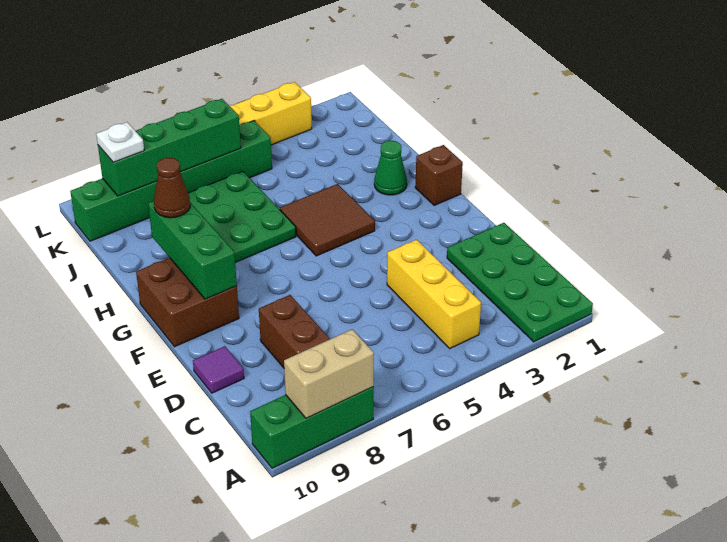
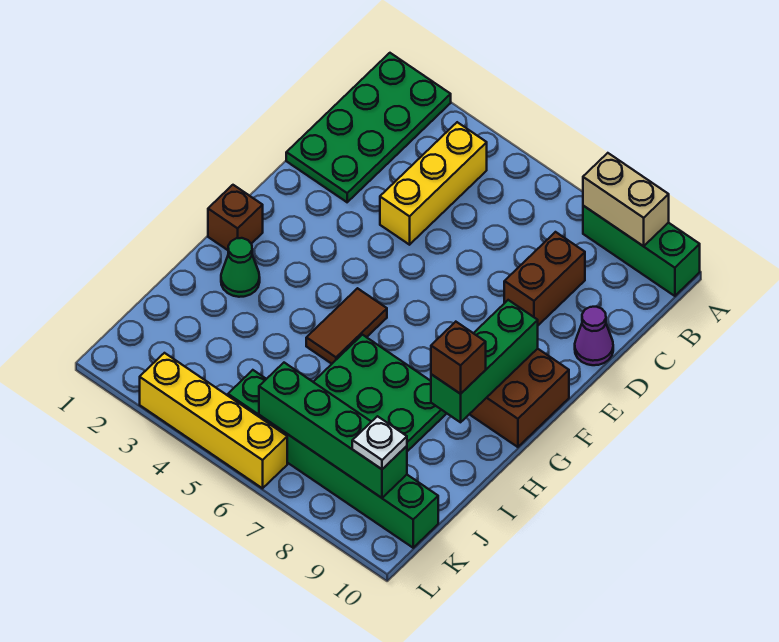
purple 1x1 tile [193,346,244,393] -> purple 1x1 cone [575,307,613,365]
brown 2x2 tile [280,184,375,256] -> brown 1x2 tile [306,288,387,364]
brown 1x1 cone [154,158,190,218] -> brown 1x1 brick [431,322,486,394]

